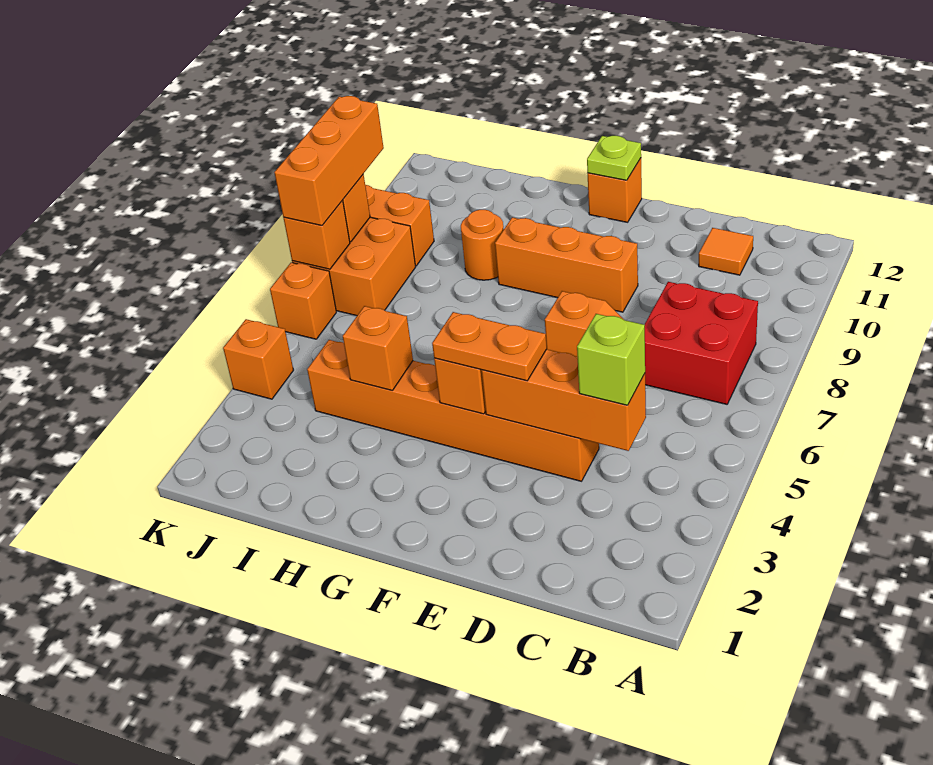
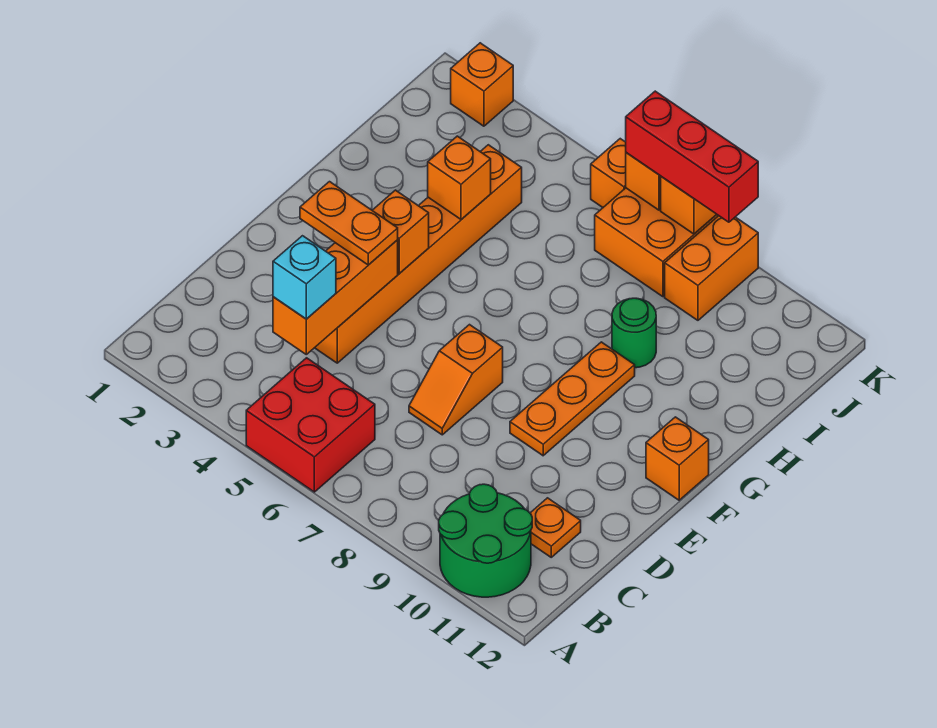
none -> green 2x2 round brick [439,484,532,597]
red 2x2 brick [645,282,758,404] -> red 2x2 brick moved to [246,358,375,492]
lime 1x1 brick [577,314,645,405] -> cyan 1x1 brick [273,236,336,319]
orange 1x1 tile [699,228,753,275] -> orange 1x1 plate [530,498,581,557]
orange 1x2 plate [432,312,547,381] -> orange 1x2 plate turned to [300,182,398,265]
orange 1x3 brick [495,217,638,312] -> orange 1x3 plate [510,342,635,456]
lime 1x1 plate [587,136,641,180] -> none
orange 1x1 round brick [461,210,504,280] -> green 1x1 round brick [612,298,656,368]
orange 1x1 brick [223,319,293,399] -> orange 1x1 brick moved to [451,43,513,126]
orange 1x3 brick [274,96,384,226] -> red 1x3 brick [626,91,758,222]

